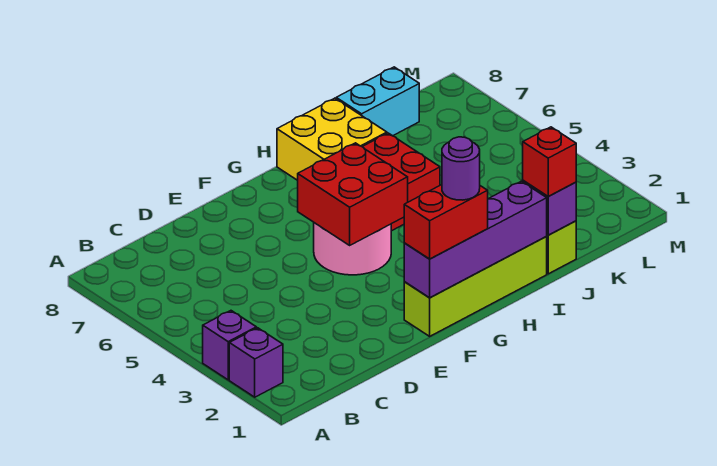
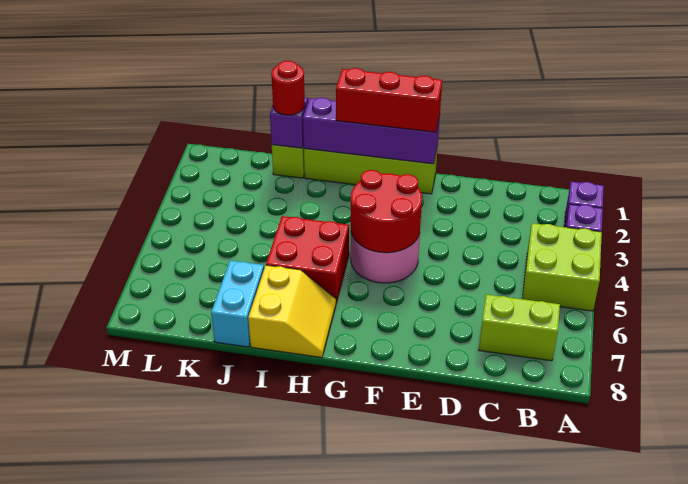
none -> lime 2x2 brick [522,223,602,311]
none -> lime 1x2 brick [479,294,560,361]
red 1x2 brick [404,185,488,259] -> red 1x3 brick [336,68,442,132]
red 2x2 brick [298,143,408,245] -> red 2x2 round brick [351,170,422,253]
purple 1x1 round brick [442,137,480,200] -> none
yellow 2x2 brick [277,98,387,180] -> yellow 2x2 slope [248,265,336,357]
red 1x1 brick [523,127,576,196] -> red 1x1 round brick [271,61,305,115]
cyan 1x2 brick [336,67,419,136] -> cyan 1x2 brick turned to [211,260,264,347]

